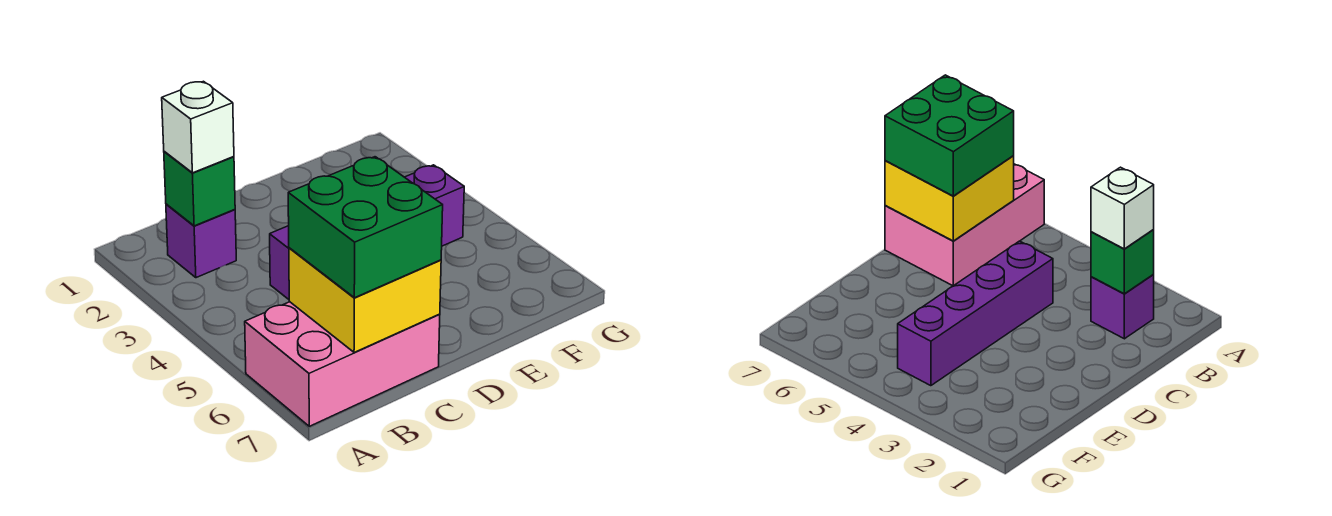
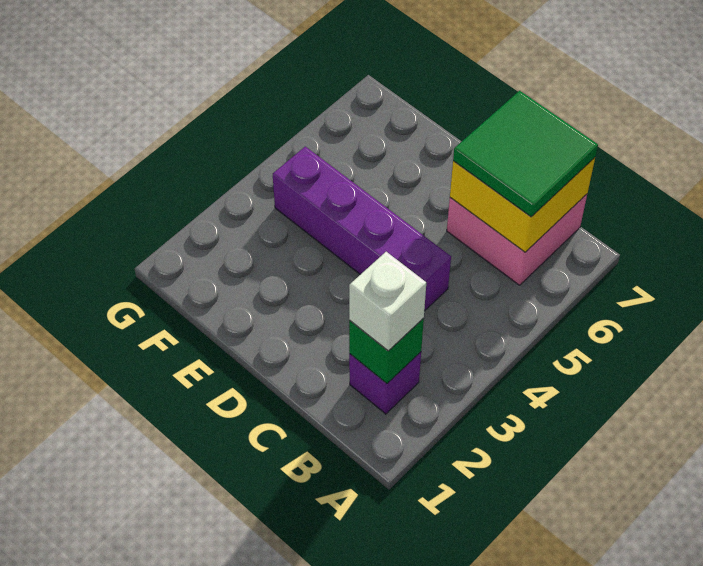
pink 2x3 brick [245,302,440,426] -> pink 2x2 brick [447,194,587,285]
green 2x2 brick [288,157,443,298] -> green 2x2 tile [453,91,598,217]

